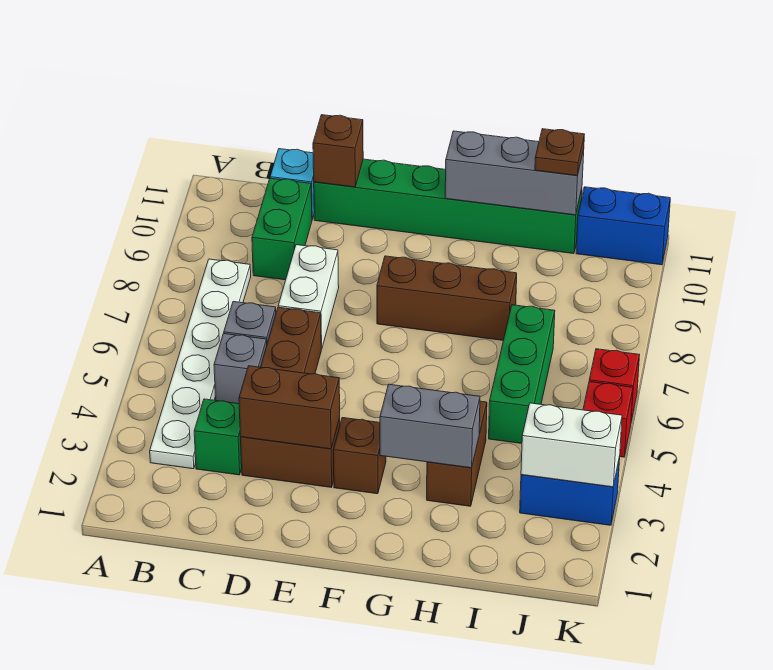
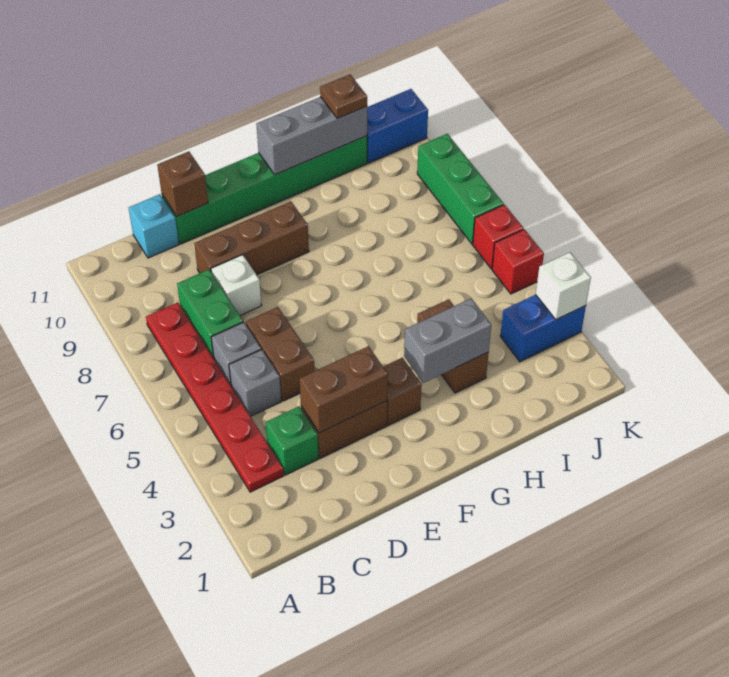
white 1x6 plate [150,259,251,469] -> red 1x6 plate [146,303,284,492]
green 1x2 brick [252,178,312,280] -> green 1x2 brick moved to [177,270,243,358]
white 1x2 brick [278,245,339,349] -> white 1x1 brick [211,255,262,315]
brown 1x3 brick [377,256,517,340] -> brown 1x3 brick moved to [194,201,309,275]
green 1x3 brick [489,305,555,444] -> green 1x3 brick moved to [417,134,504,244]
white 1x2 brick [521,403,622,487] -> white 1x1 brick [536,252,591,319]

